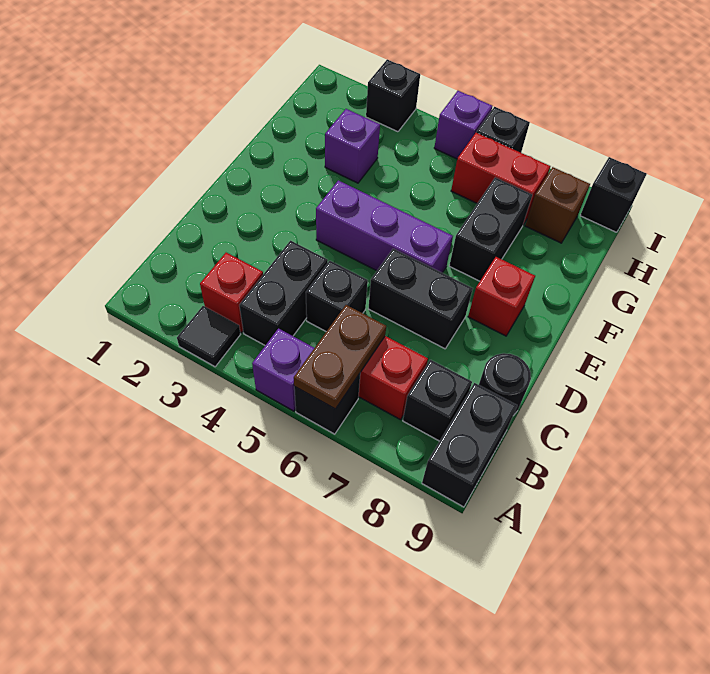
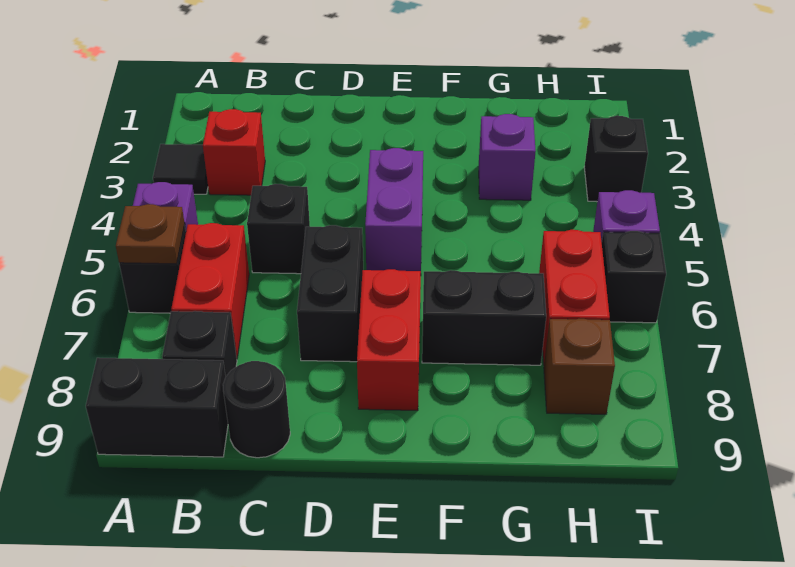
brown 1x2 plate [294,305,386,409] -> brown 1x1 plate [116,204,185,264]
black 1x2 brick [239,241,328,345] -> none
purple 1x3 brick [316,180,453,273] -> purple 1x2 brick [365,148,423,271]
red 1x1 brick [468,257,535,336] -> red 1x2 brick [357,269,421,411]
black 1x1 brick [580,157,647,232] -> none

